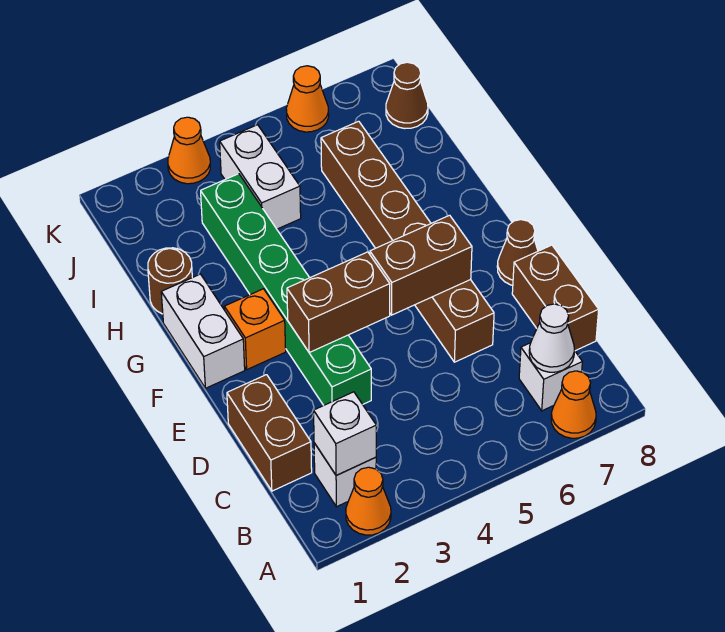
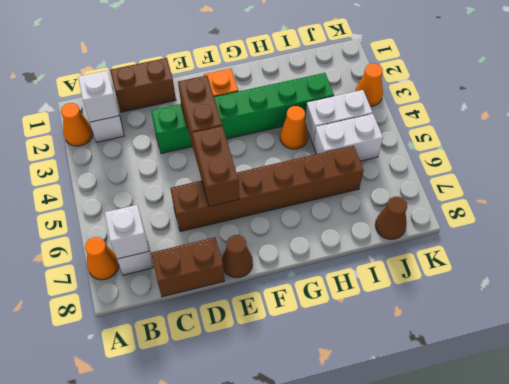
white 1x1 cone [529,304,574,372] -> white 1x1 brick [105,205,149,259]
white 1x2 brick [161,274,245,388] -> white 1x2 brick moved to [313,114,383,161]
brown 1x1 round brick [148,248,192,314] -> none
orange 1x1 cone [286,66,329,132] -> orange 1x1 cone moved to [280,106,308,149]

